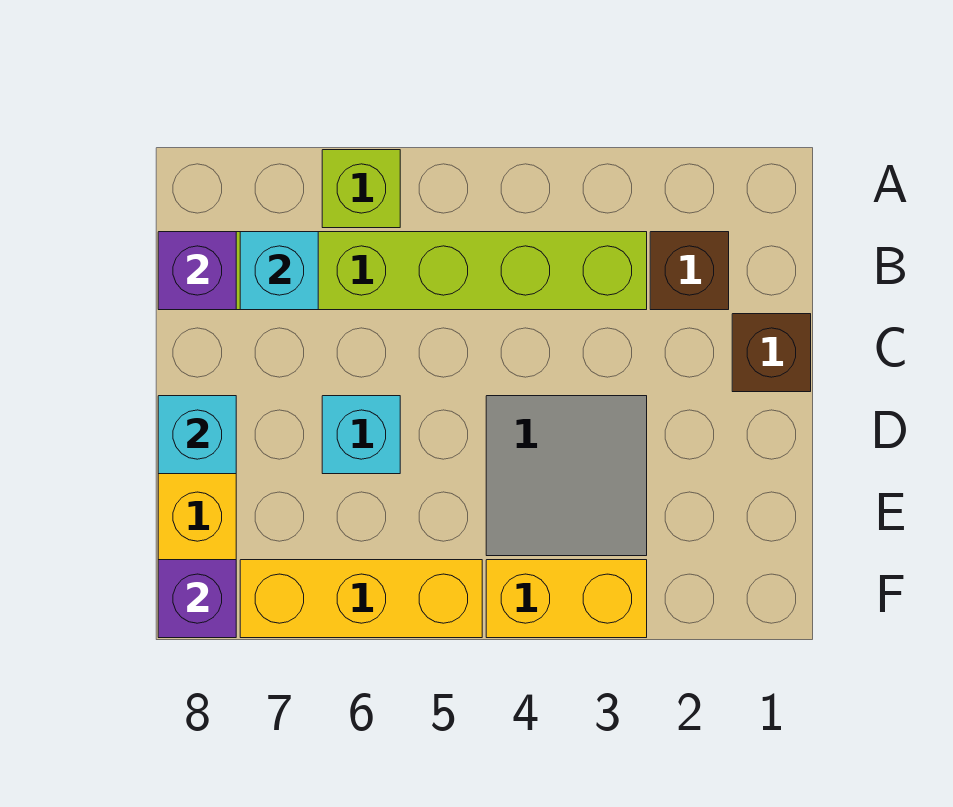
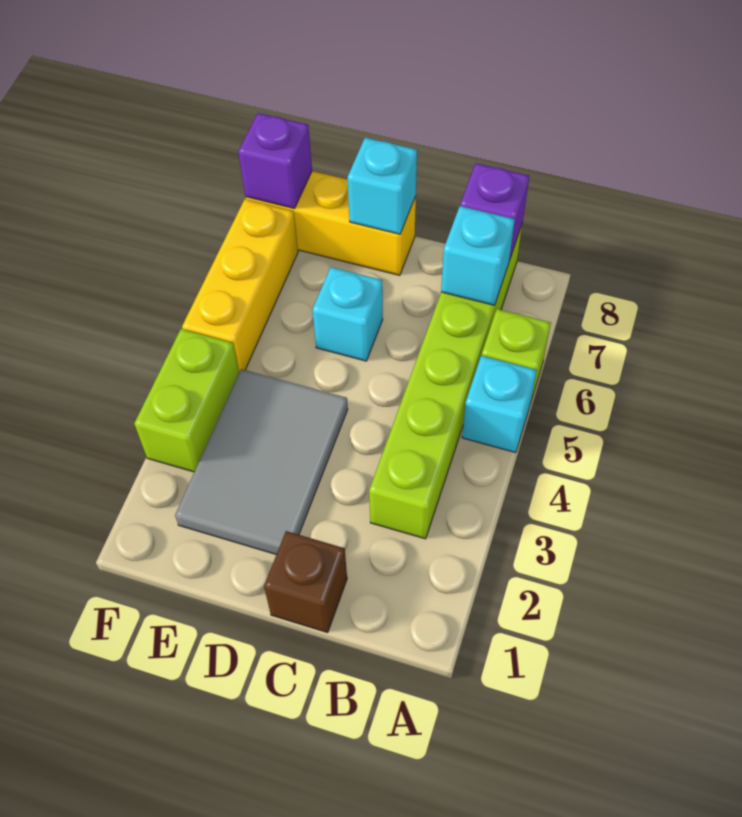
none -> cyan 1x1 brick [462,356,537,453]
brown 1x1 brick [650,232,729,310] -> none
grey 2x2 tile [486,396,647,556] -> grey 2x3 tile [175,369,348,555]
yellow 1x2 brick [486,560,647,638] -> lime 1x2 brick [134,329,239,472]

